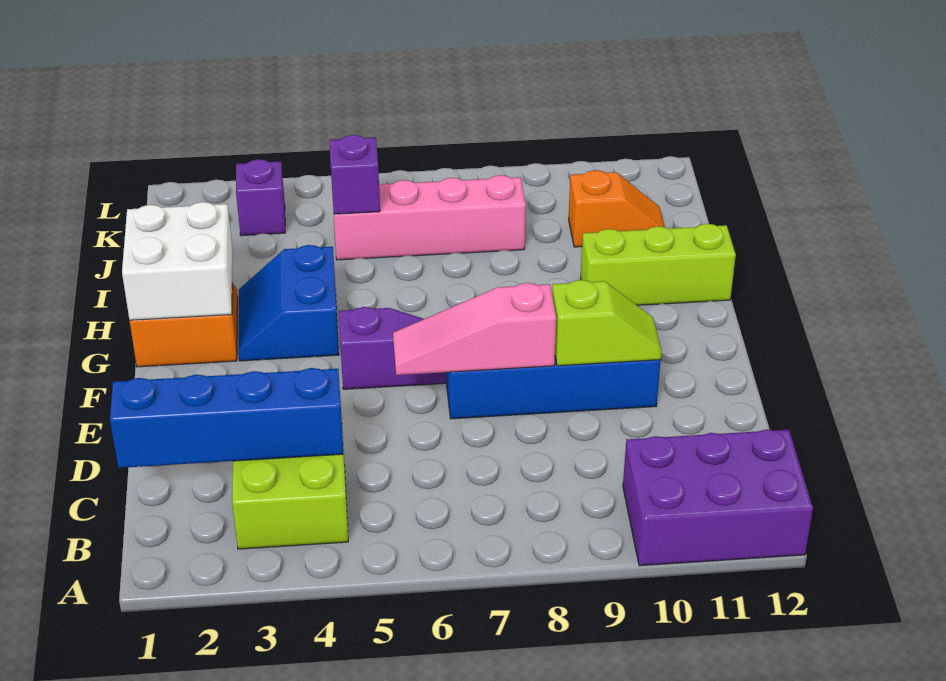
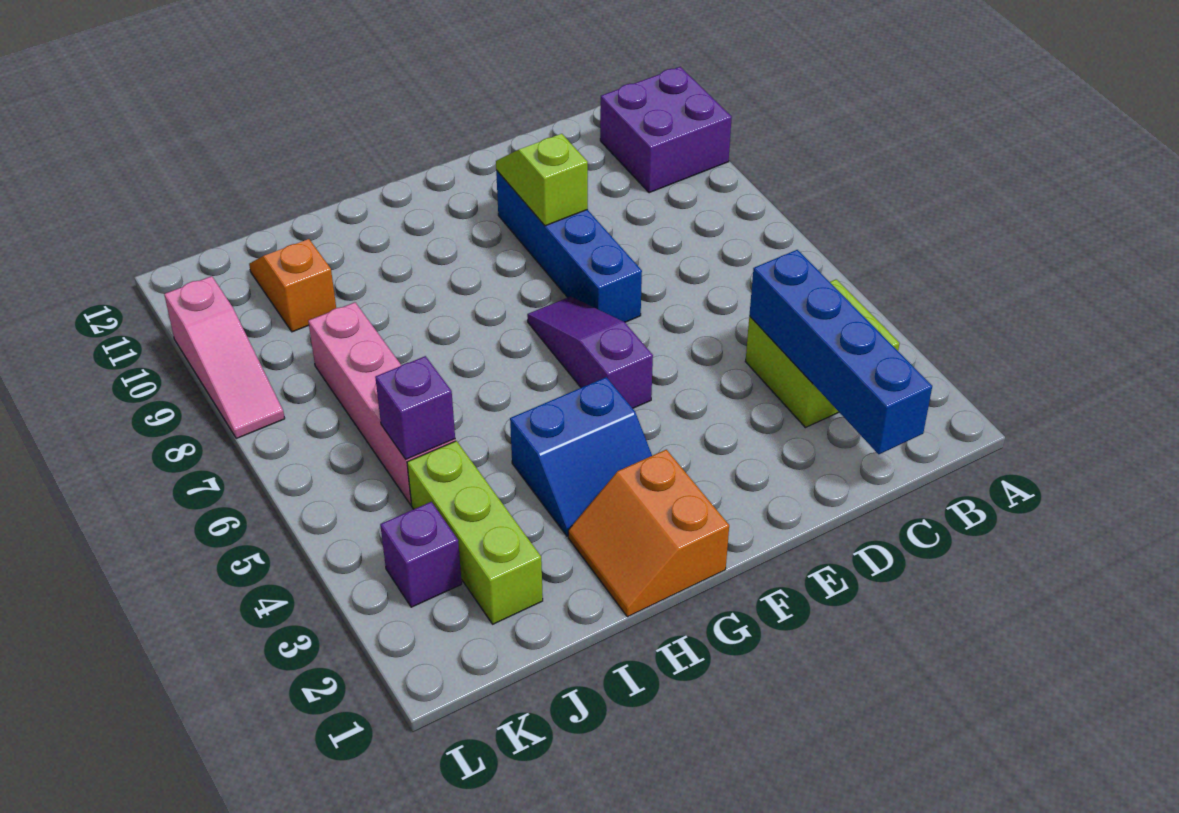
purple 2x3 brick [623,429,813,566] -> purple 2x2 brick [600,67,732,193]
pink 1x3 slope [393,283,556,375] -> pink 1x3 slope moved to [164,276,285,438]
white 2x2 brick [122,202,233,320] -> none
lime 1x3 brick [581,224,736,305] -> lime 1x3 brick moved to [407,441,543,624]

